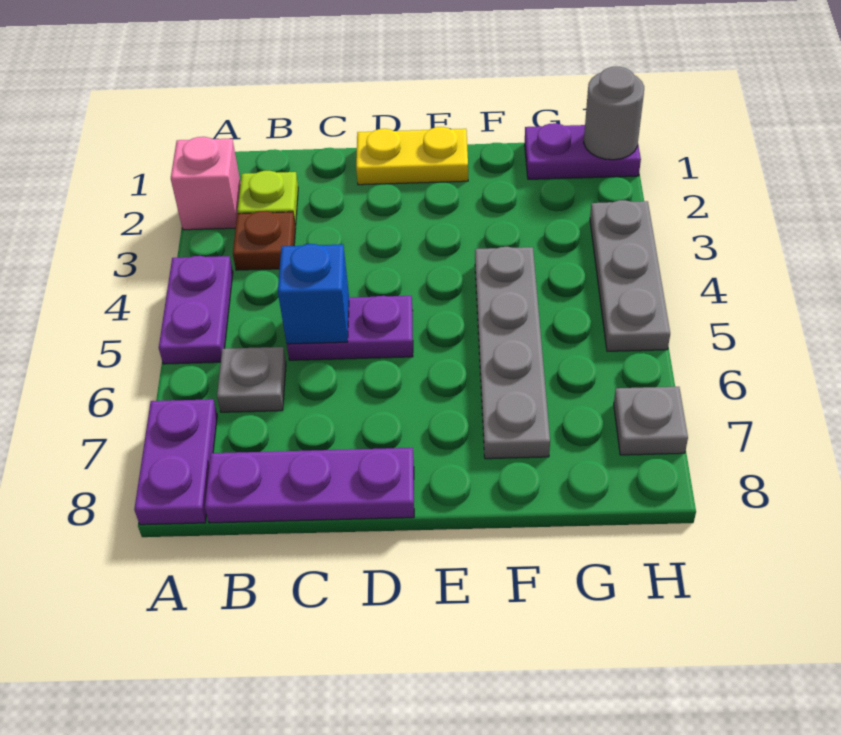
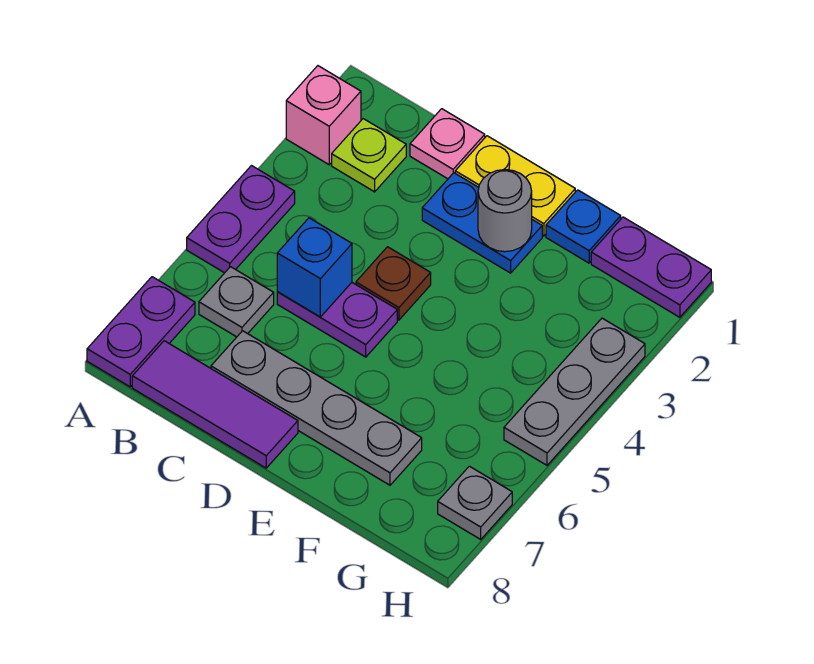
brown 1x1 plate [233,211,296,270] -> brown 1x1 plate moved to [356,247,431,320]
purple 1x3 plate [205,448,414,523] -> purple 1x3 tile [132,341,298,468]
none -> pink 1x1 plate [410,109,485,179]
none -> blue 1x2 plate [422,173,542,273]
none -> blue 1x1 plate [546,190,621,263]
grey 1x4 plate [475,247,550,459] -> grey 1x4 plate turned to [211,331,422,485]
grey 1x1 round brick [584,67,644,160] -> grey 1x1 round brick moved to [478,170,532,252]

